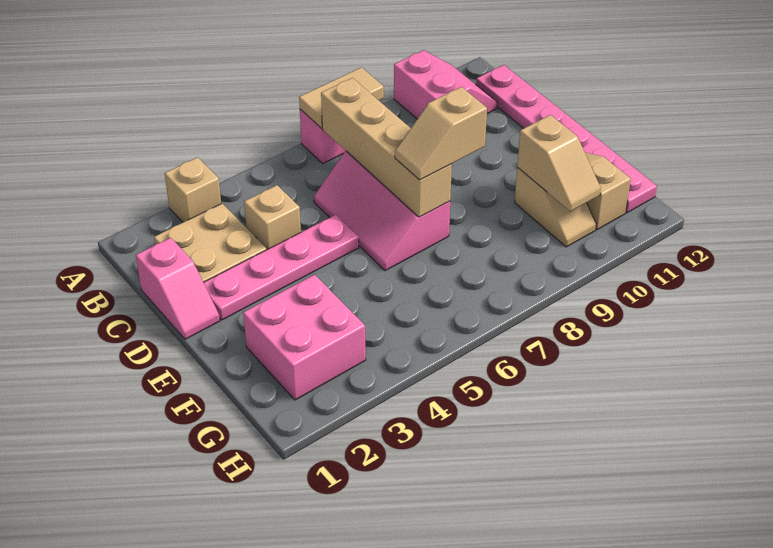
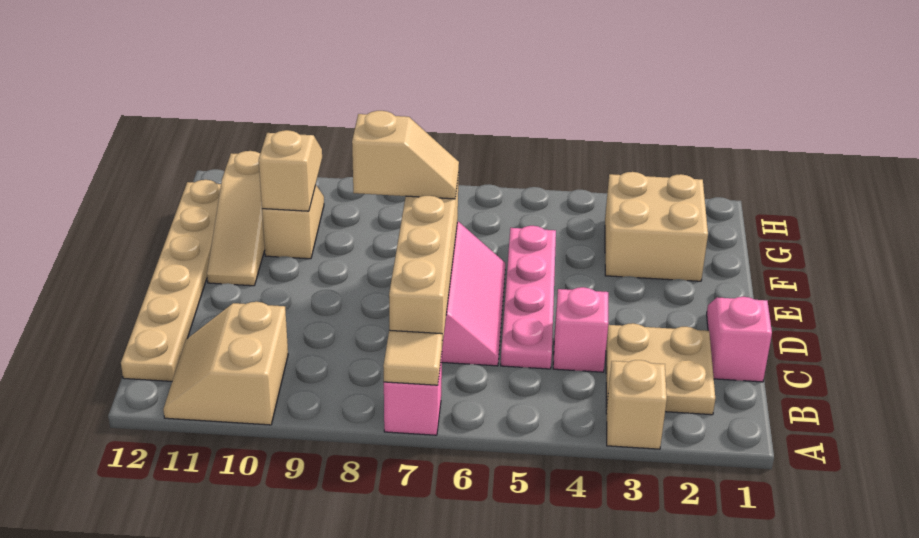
tan 1x2 tile [299,67,384,128] -> tan 1x1 tile [383,330,442,385]
pink 2x2 slope [394,50,497,119] -> tan 2x2 slope [163,302,288,425]
pink 1x6 plate [476,65,657,213] -> tan 1x6 plate [121,180,221,381]
tan 1x1 brick [244,185,301,250] -> pink 1x1 brick [553,287,609,372]
pink 1x4 plate [204,215,359,320] -> pink 1x4 plate turned to [501,226,556,369]
pink 2x2 brick [243,275,366,400] -> tan 2x2 brick [605,172,708,281]

